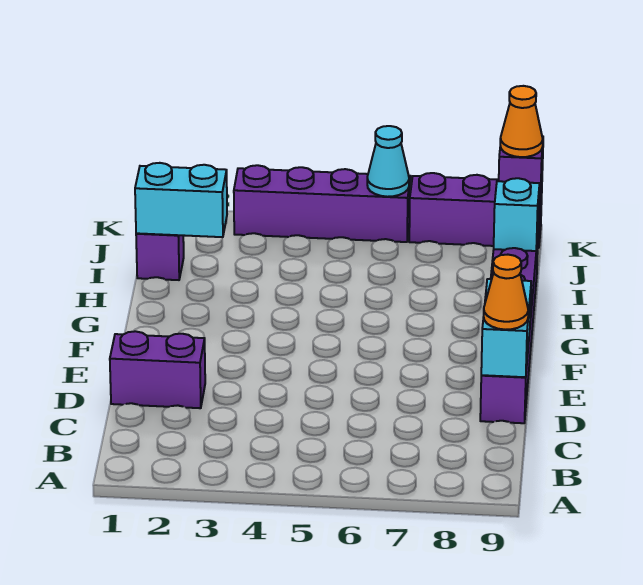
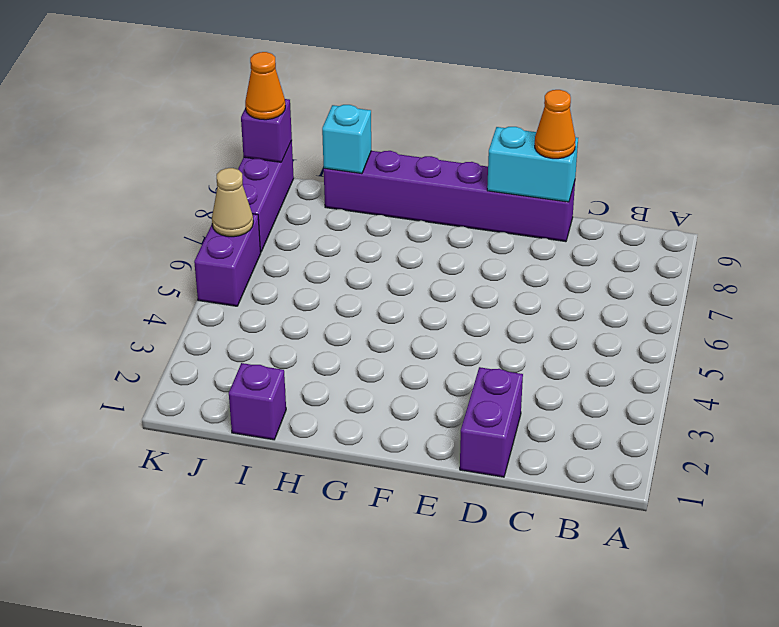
cyan 1x2 brick [135,163,227,237] -> none
purple 1x4 brick [234,165,411,242] -> purple 1x2 brick [194,214,261,306]
cyan 1x1 cone [367,126,409,197] -> tan 1x1 cone [212,168,253,237]

